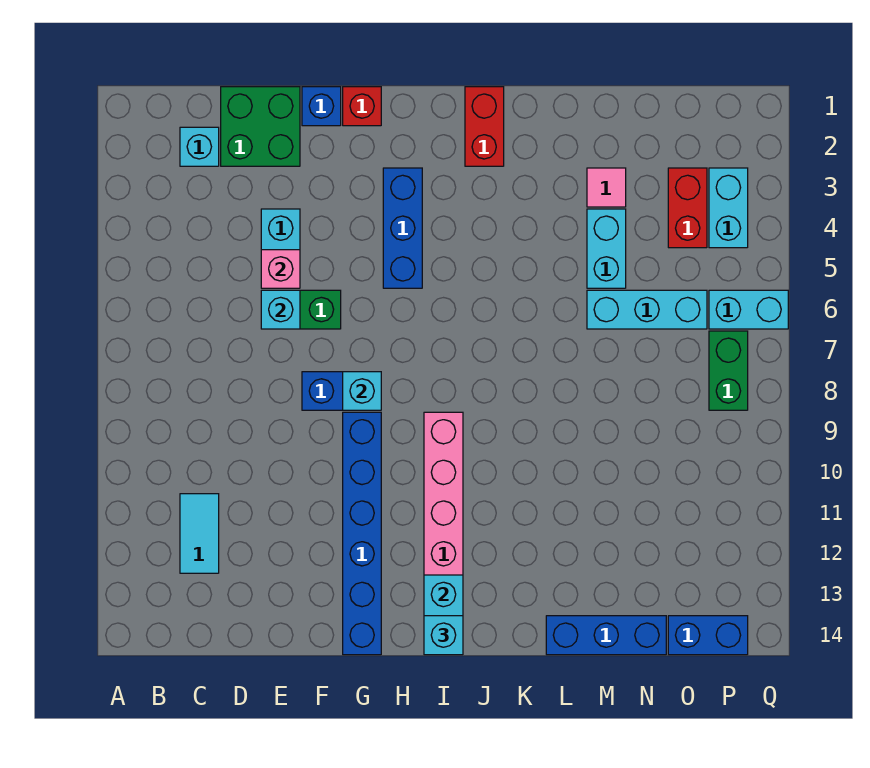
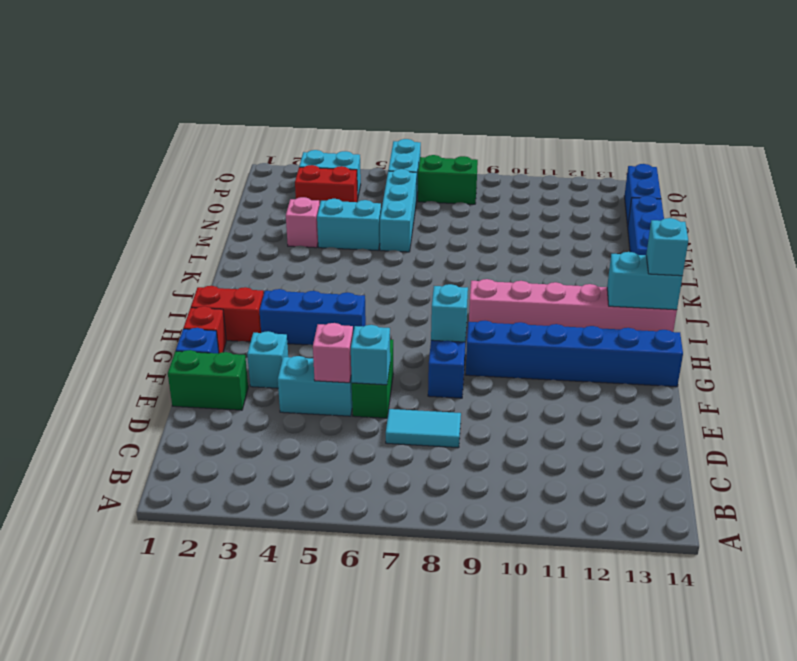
cyan 1x1 brick [180,127,219,166] -> cyan 1x1 brick moved to [247,331,288,388]
cyan 1x2 tile [180,494,219,573] -> cyan 1x2 tile moved to [386,409,461,448]
green 2x2 brick [221,87,300,166] -> green 1x2 brick [168,350,248,410]
red 1x2 brick [465,87,504,166] -> red 1x2 brick moved to [191,286,264,342]
pink 1x1 tile [587,168,626,207] -> pink 1x1 brick [286,197,320,248]

